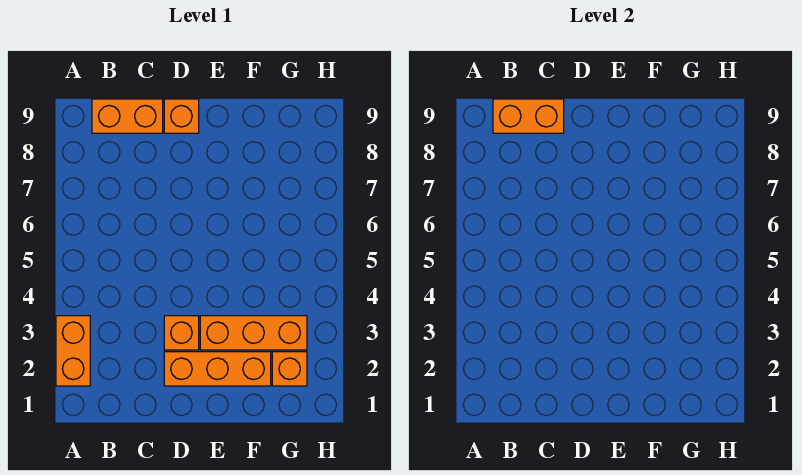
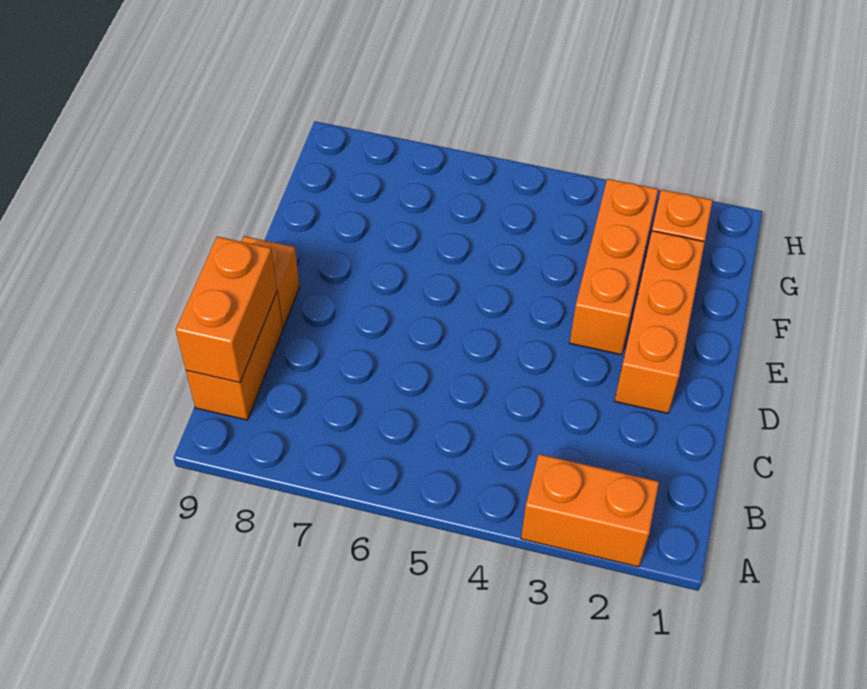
orange 1x1 brick [164,316,199,350] -> none

